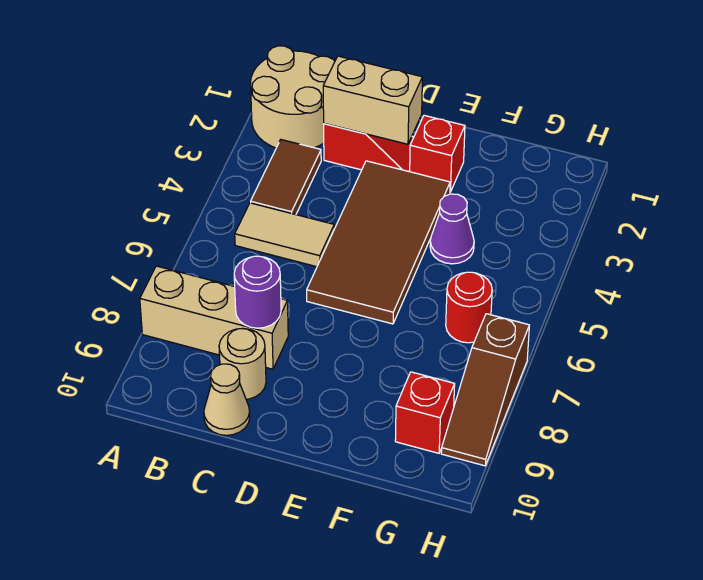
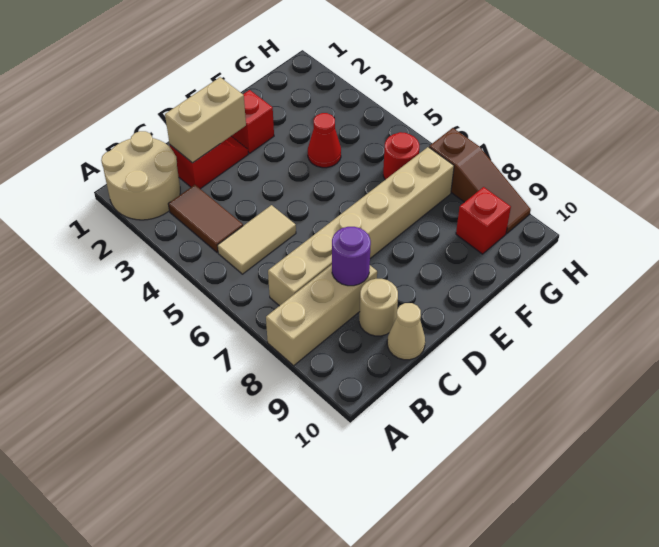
none -> tan 1x6 brick [268,147,454,306]
brown 2x4 tile [307,161,450,324] -> none
purple 1x1 cone [430,194,474,264] -> red 1x1 cone [308,113,341,168]

